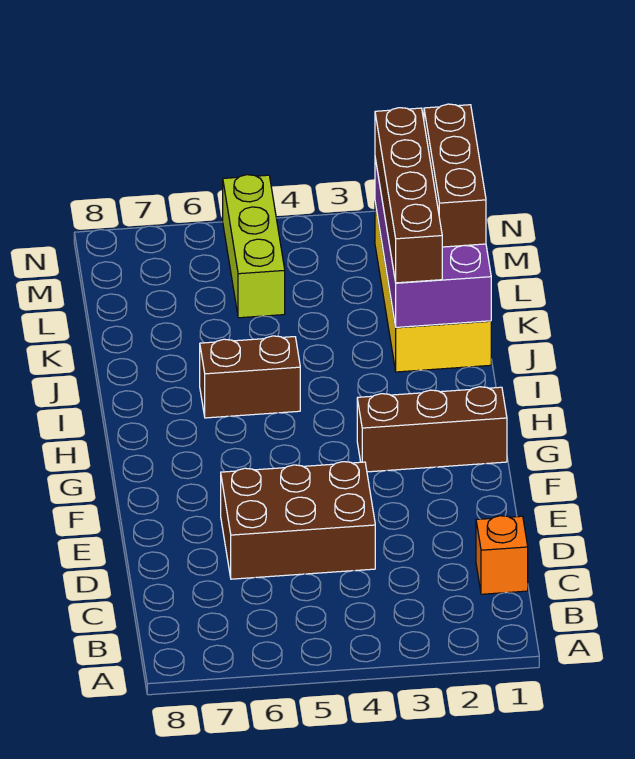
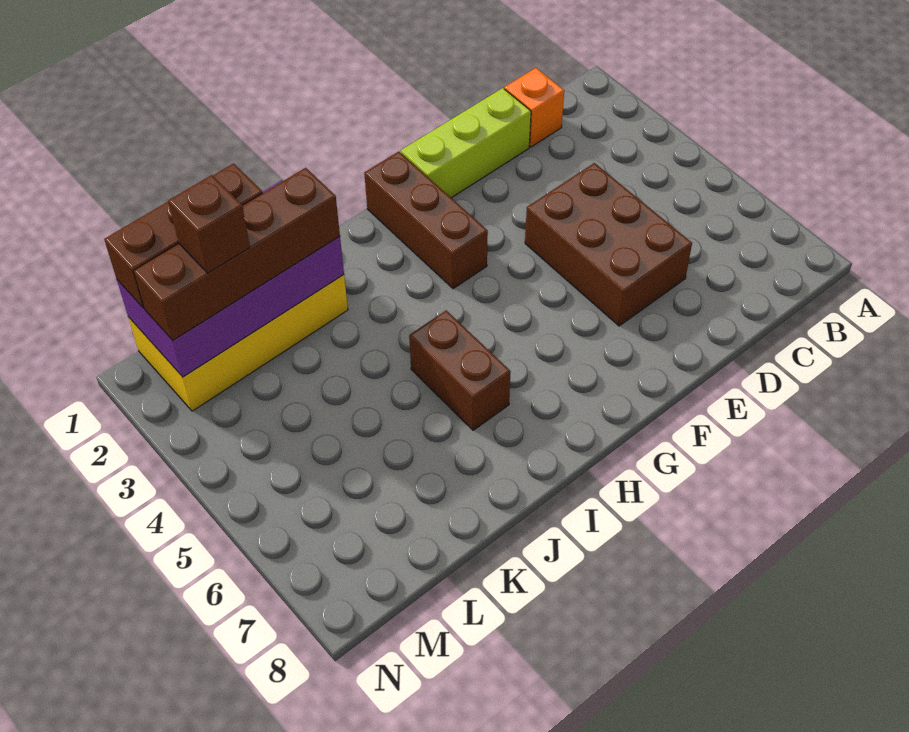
none -> brown 1x1 brick [168,175,250,273]
lime 1x3 brick [223,175,285,318] -> lime 1x3 brick moved to [401,88,531,198]

